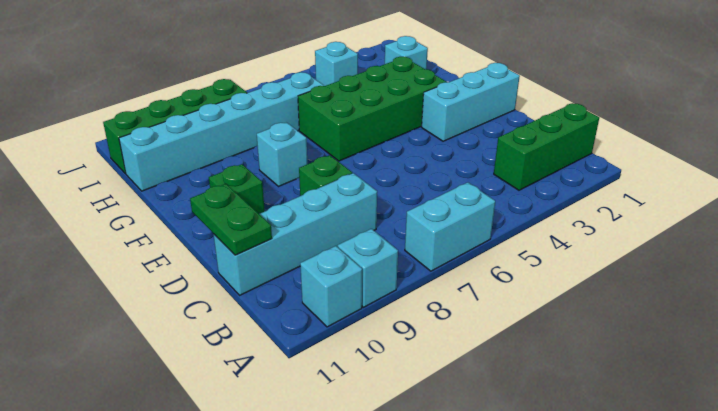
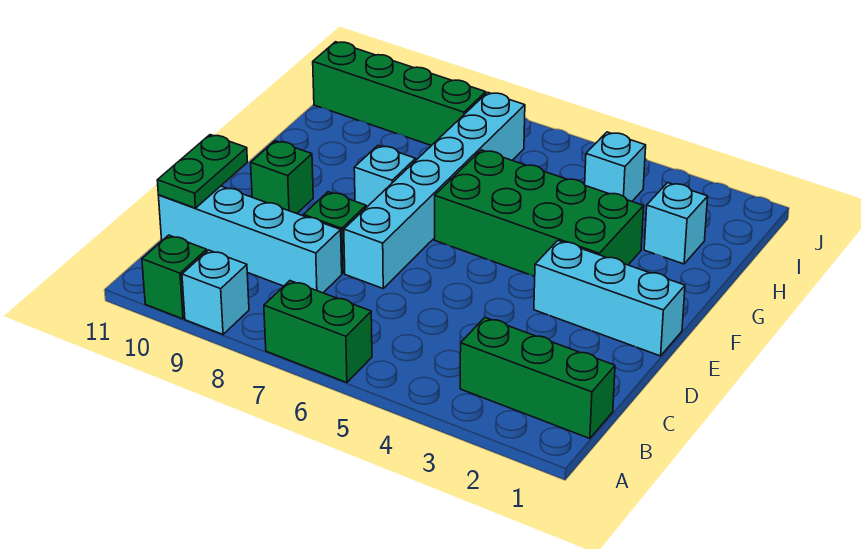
cyan 1x2 brick [405,182,495,271] -> green 1x2 brick [264,281,372,383]
cyan 1x1 brick [300,246,362,327] -> green 1x1 brick [142,235,207,319]
cyan 1x6 brick [119,72,324,191] -> cyan 1x6 brick turned to [344,92,525,288]

